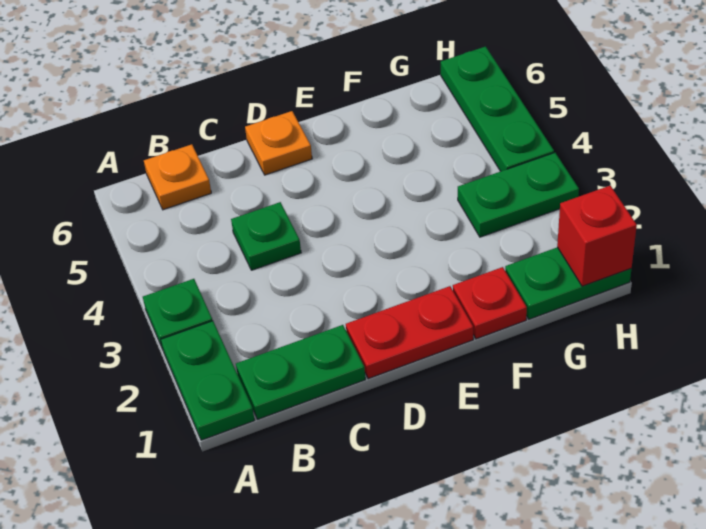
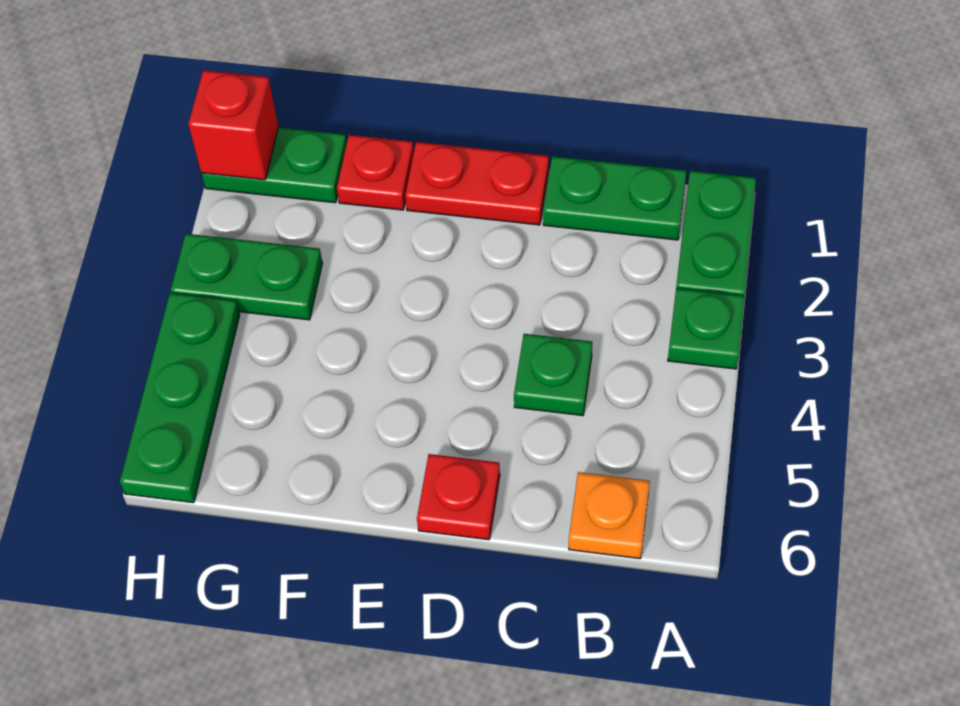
orange 1x1 plate [245,111,312,175] -> red 1x1 plate [417,454,500,540]

